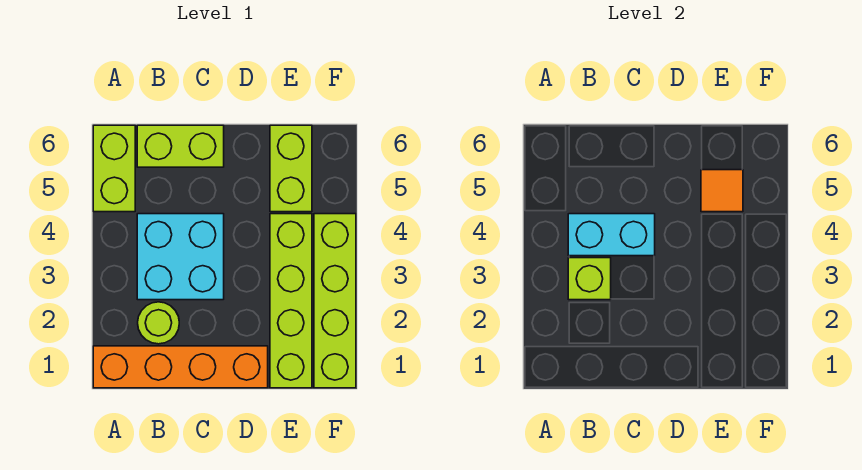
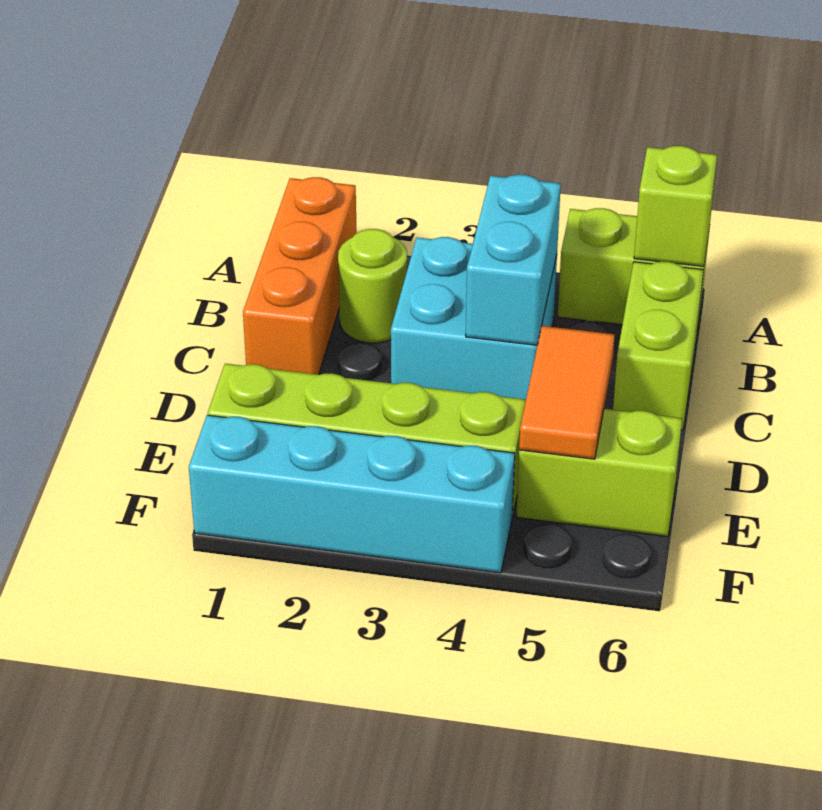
orange 1x4 brick [93,346,268,388] -> orange 1x3 brick [243,177,357,375]
lime 1x1 brick [568,258,611,300] -> lime 1x1 brick moved to [634,146,717,267]
orange 1x1 tile [701,170,743,212] -> orange 1x2 tile [519,326,615,459]
lime 1x4 brick [314,214,356,388] -> cyan 1x4 brick [189,415,515,573]

